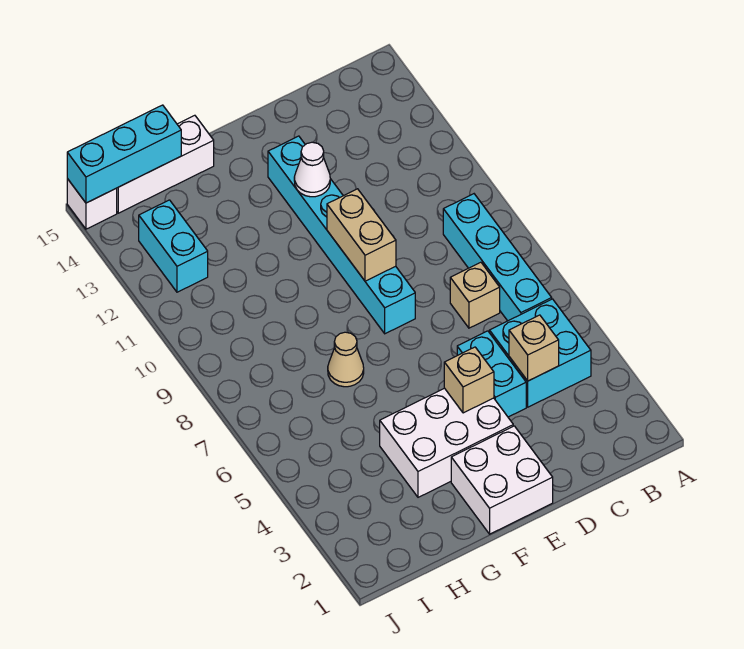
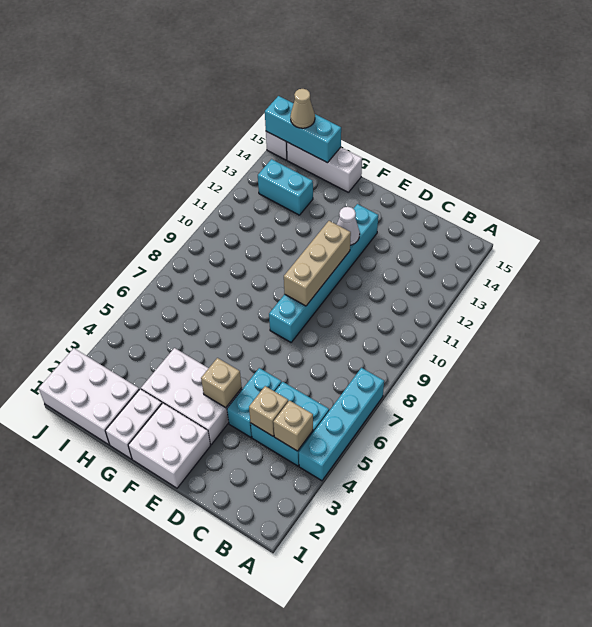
cyan 1x4 brick [443,194,552,321] -> cyan 1x4 brick moved to [299,368,384,481]
tan 1x1 brick [450,262,500,328] -> tan 1x1 brick moved to [273,401,313,451]
tan 1x2 brick [327,189,396,281] -> tan 1x3 brick [284,221,351,306]
none -> white 1x2 brick [105,389,162,459]
tan 1x1 cone [328,332,364,387] -> tan 1x1 cone moved to [290,89,315,128]
none -> white 2x3 brick [39,348,139,445]
cyan 1x2 brick [139,200,208,292] -> cyan 1x2 brick turned to [258,159,313,215]

